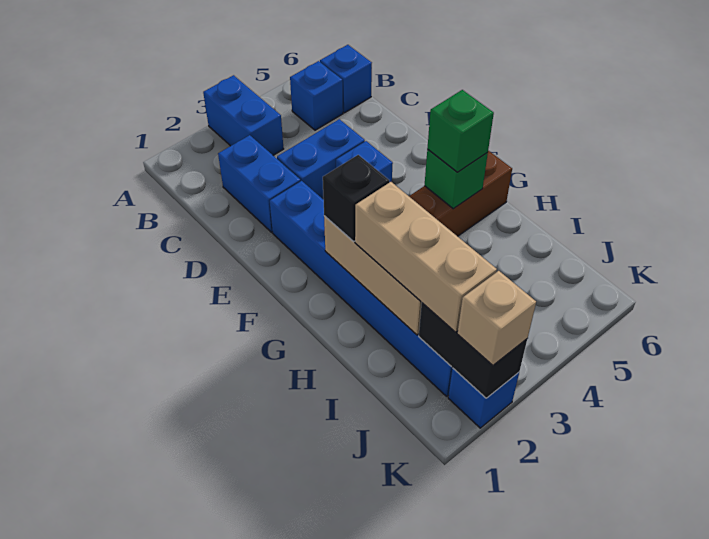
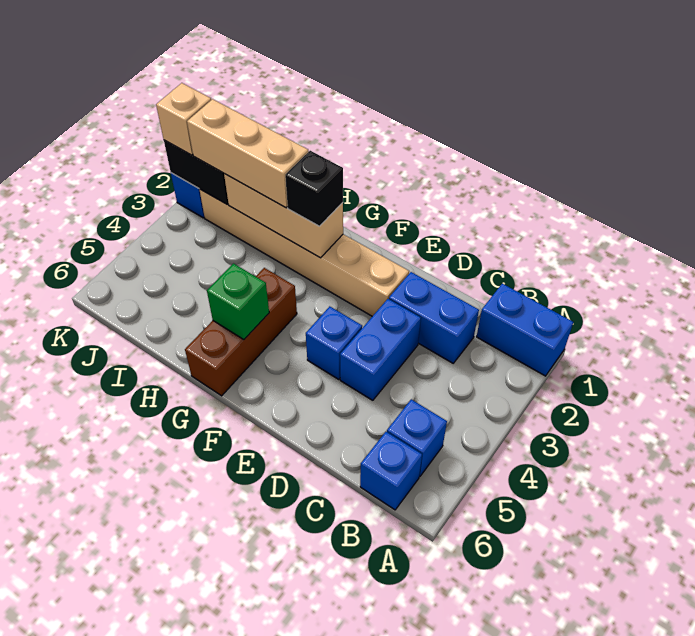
blue 1x2 brick [203,75,284,156] -> blue 1x2 brick moved to [477,284,573,376]
blue 1x6 brick [270,181,452,396] -> tan 1x6 brick [199,189,409,316]
green 1x1 brick [427,90,494,172] -> none

